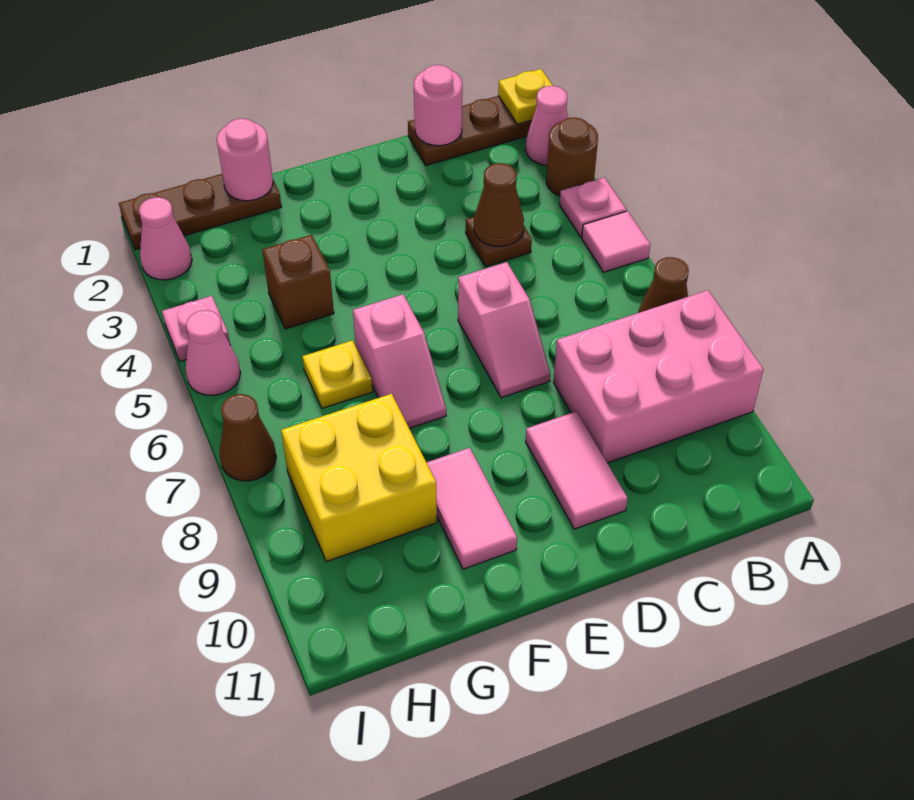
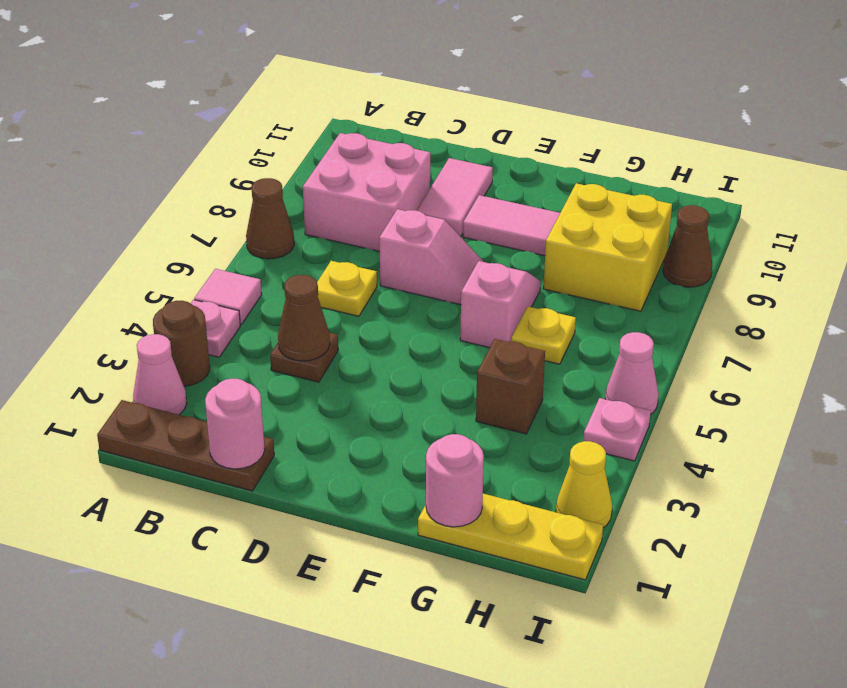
yellow 1x1 plate [498,69,553,124] -> yellow 1x1 plate moved to [317,261,377,316]
pink 2x3 brick [553,290,763,463] -> pink 2x2 brick [303,133,430,252]
pink 1x2 slope [458,262,550,398] -> pink 1x2 slope turned to [379,209,484,305]
pink 1x2 tile [427,448,517,569] -> pink 1x2 tile turned to [463,195,560,256]
brown 1x3 plate [119,174,282,250] -> yellow 1x3 plate [418,494,603,580]
pink 1x1 cone [139,197,192,280] -> yellow 1x1 cone [556,441,612,528]
brown 1x1 cone [219,394,276,481] -> brown 1x1 cone moved to [663,205,712,287]

